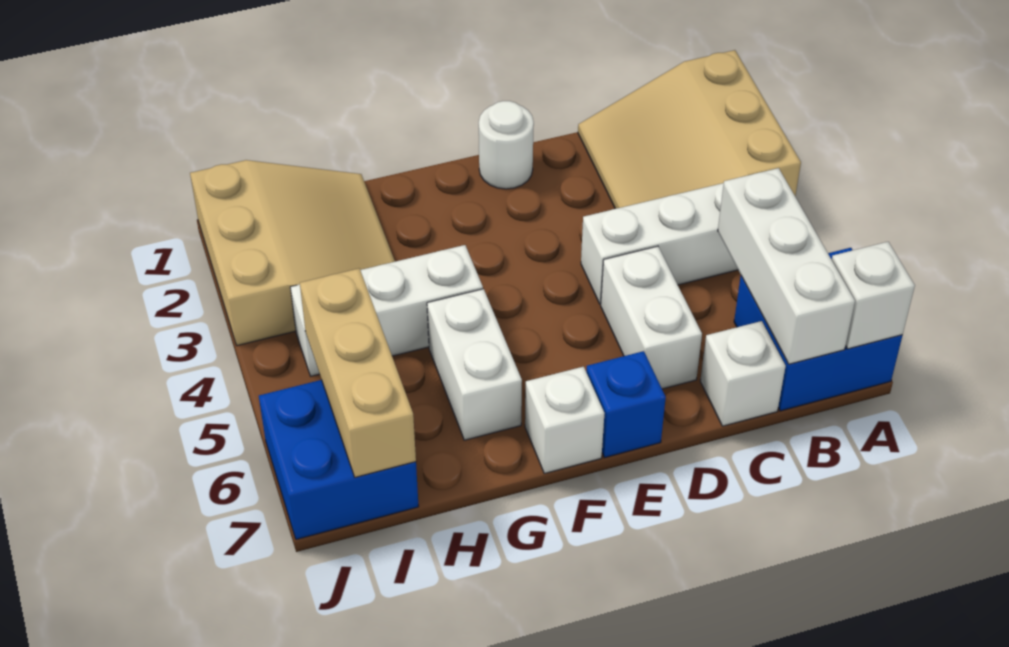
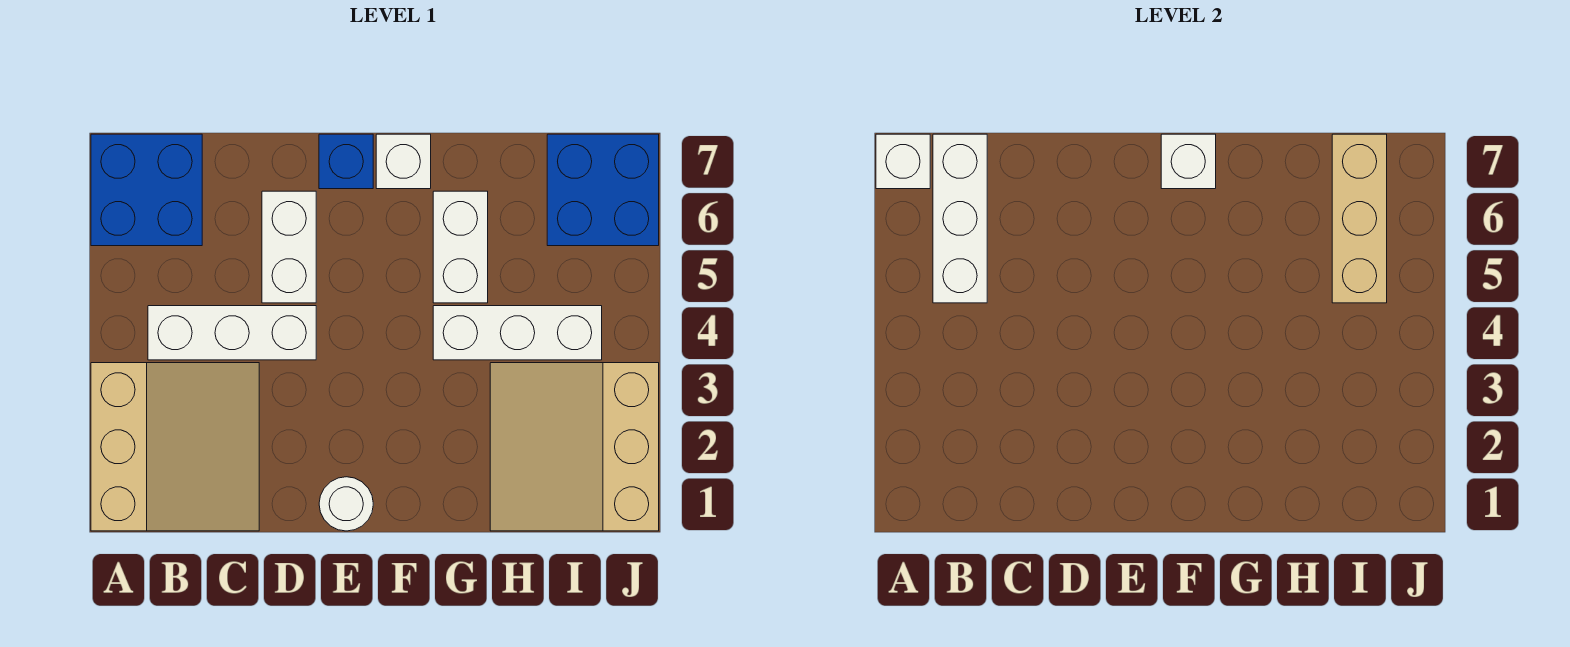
white 1x1 brick [700,321,786,426] -> white 1x1 brick moved to [1161,134,1216,189]

